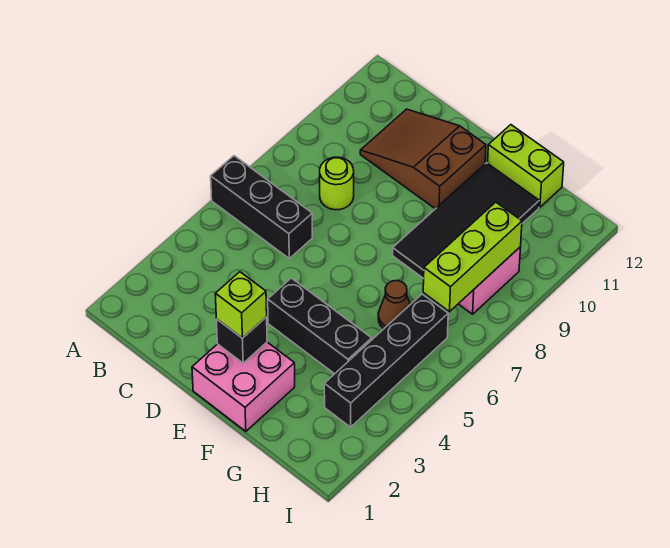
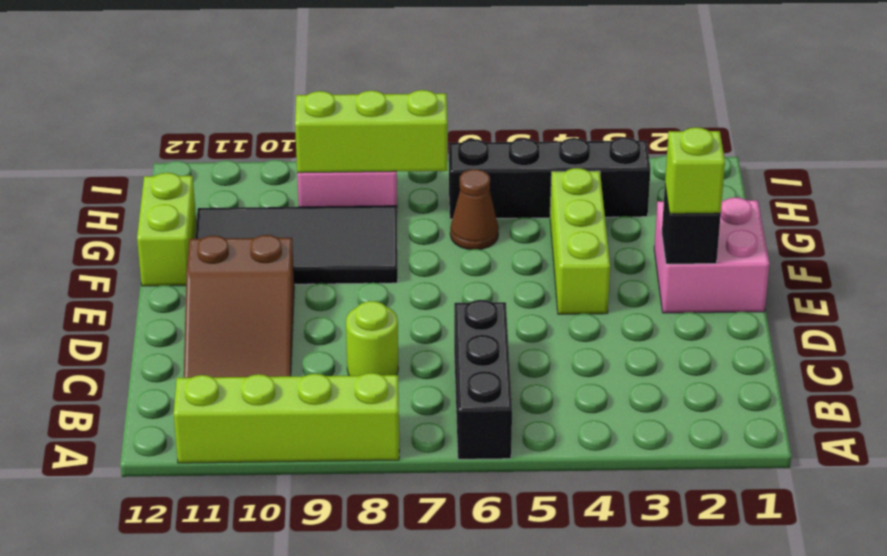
none -> lime 1x4 brick [174,373,399,463]
black 1x3 brick [268,278,372,374] -> lime 1x3 brick [550,168,610,314]

